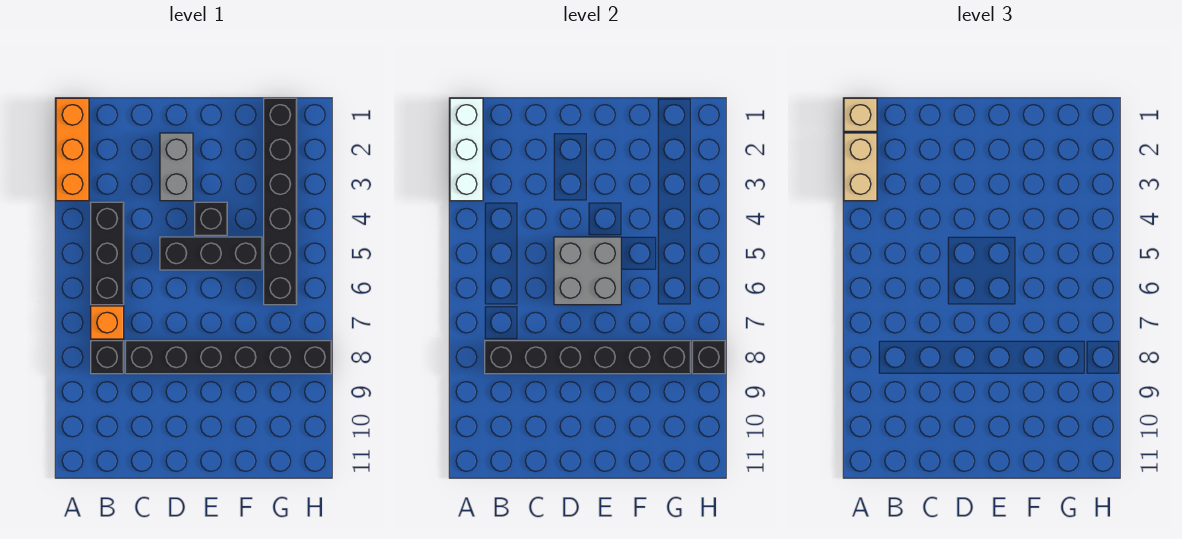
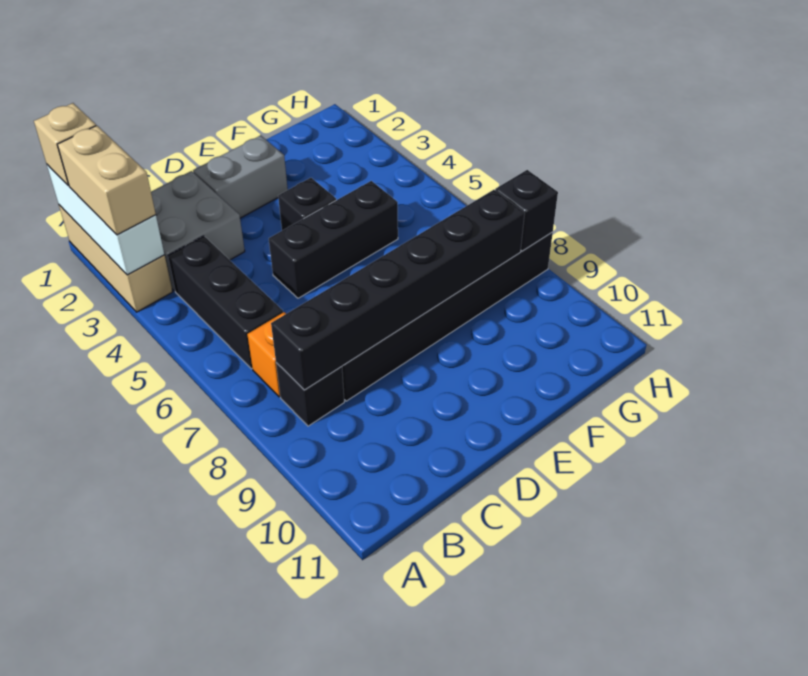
orange 1x3 brick [56,98,89,201] -> tan 1x3 brick [59,205,173,312]
grey 1x2 brick [160,133,193,201] -> grey 1x2 brick turned to [193,135,288,218]
grey 2x2 brick [554,237,621,305] -> grey 2x2 brick moved to [151,171,245,291]
black 1x6 brick [264,98,297,305] -> none

